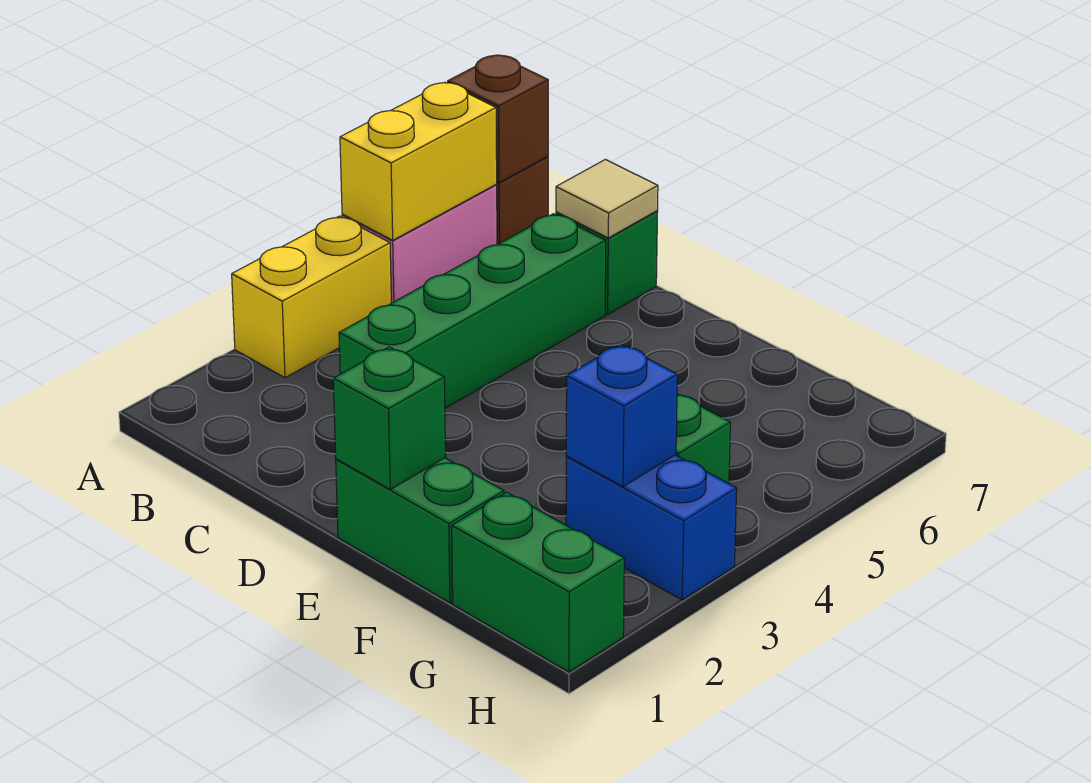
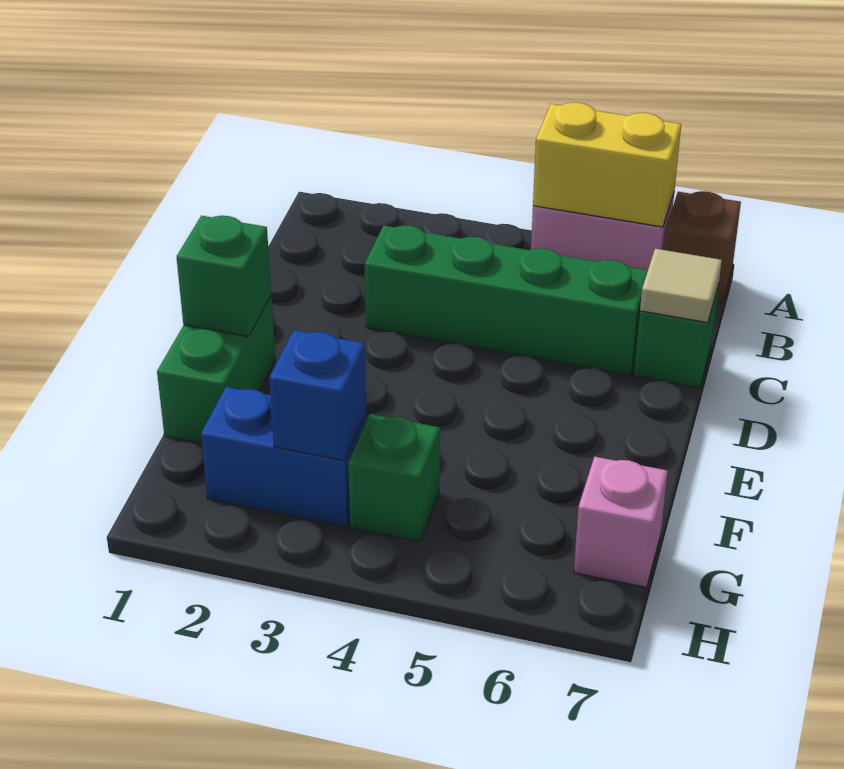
yellow 1x2 brick [232,216,391,378] -> none
brown 1x1 brick [448,55,548,182] -> none
green 1x2 brick [452,492,624,672] -> none
blue 1x2 brick [566,455,737,600] -> blue 1x2 brick turned to [201,387,367,527]
none -> pink 1x1 brick [574,457,668,587]

